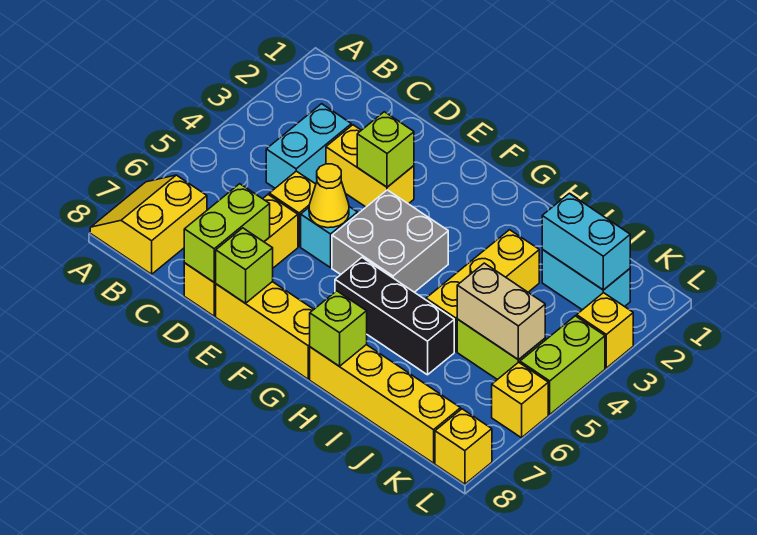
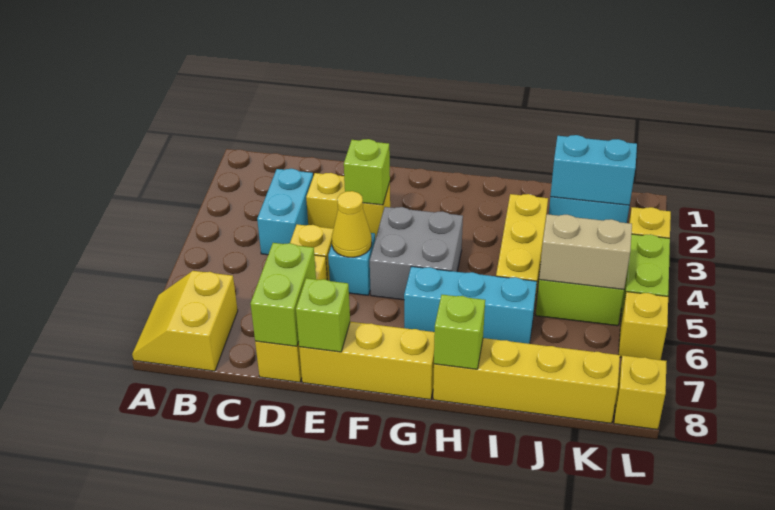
black 1x3 brick [335,258,454,375] -> cyan 1x3 brick [404,266,537,344]

